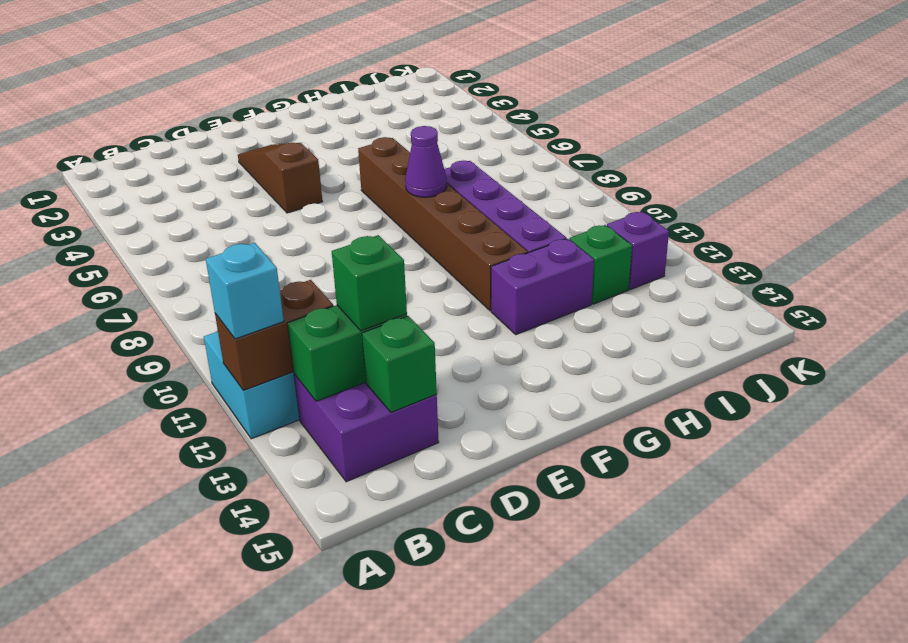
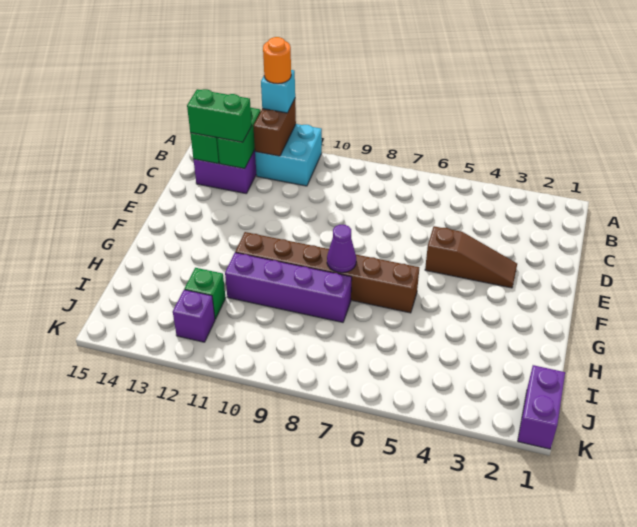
none -> orange 1x1 round brick [263,37,291,84]
green 1x1 brick [332,235,407,331] -> green 1x2 brick [187,89,252,142]
purple 1x2 brick [491,239,594,335] -> purple 1x2 brick moved to [518,365,565,449]

